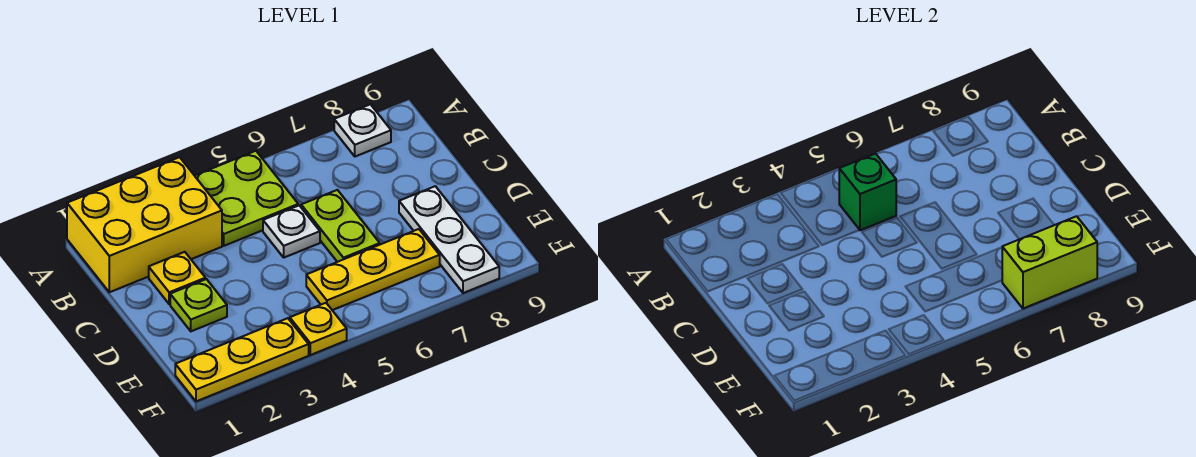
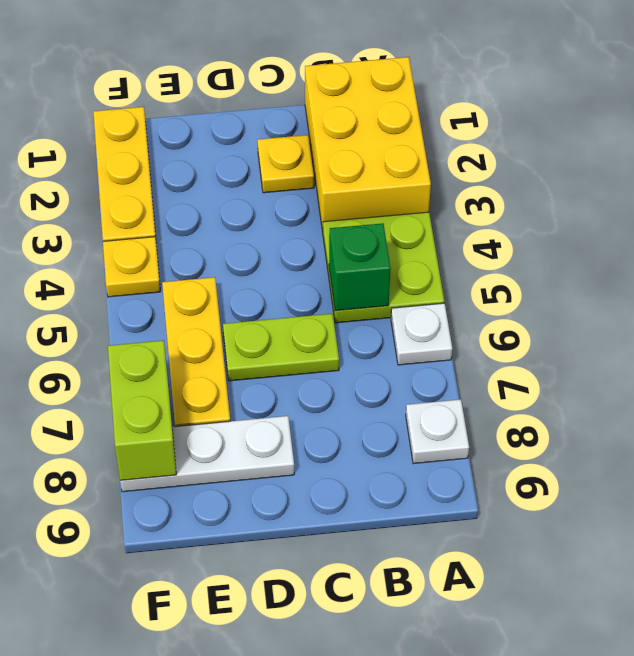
white 1x1 plate [263,205,320,258] -> white 1x1 plate moved to [391,303,452,365]
lime 1x1 plate [170,279,227,331] -> none

